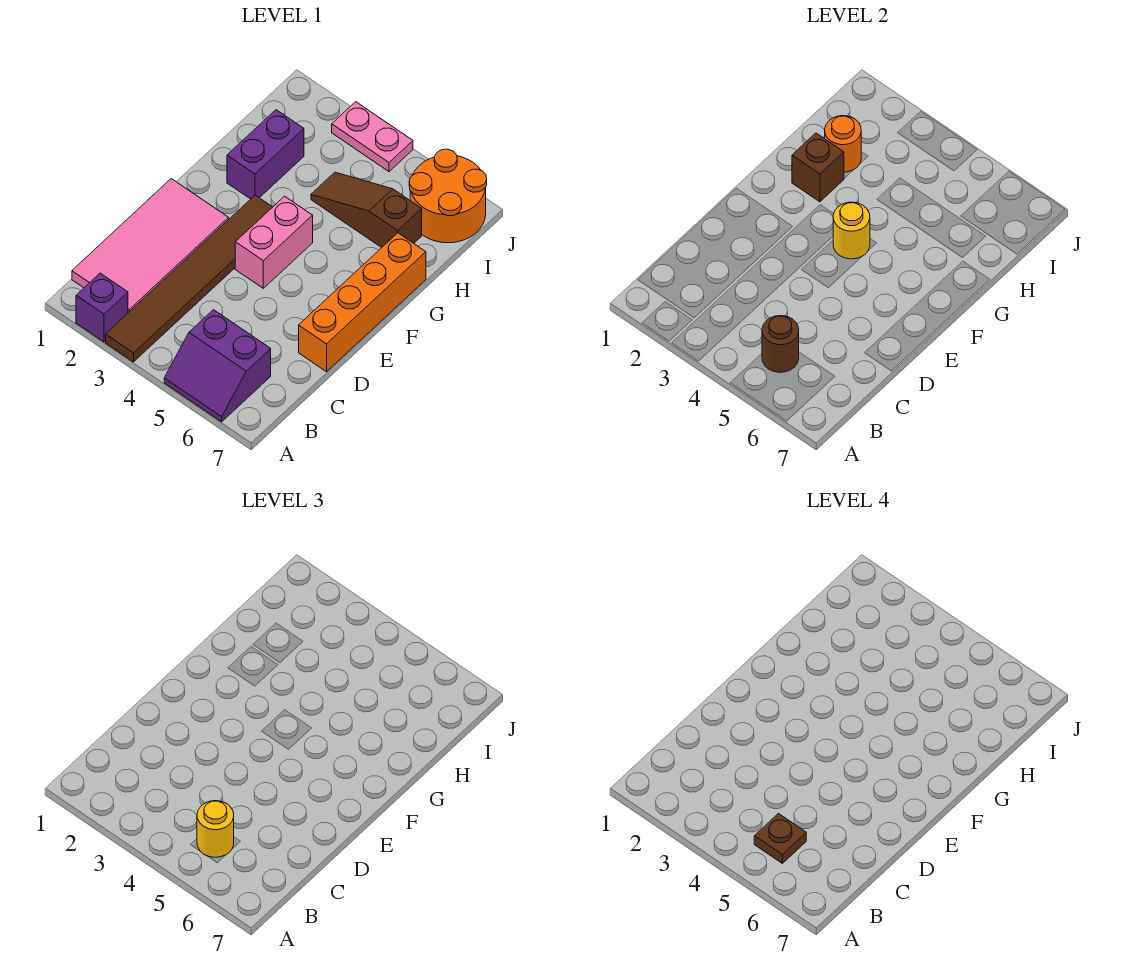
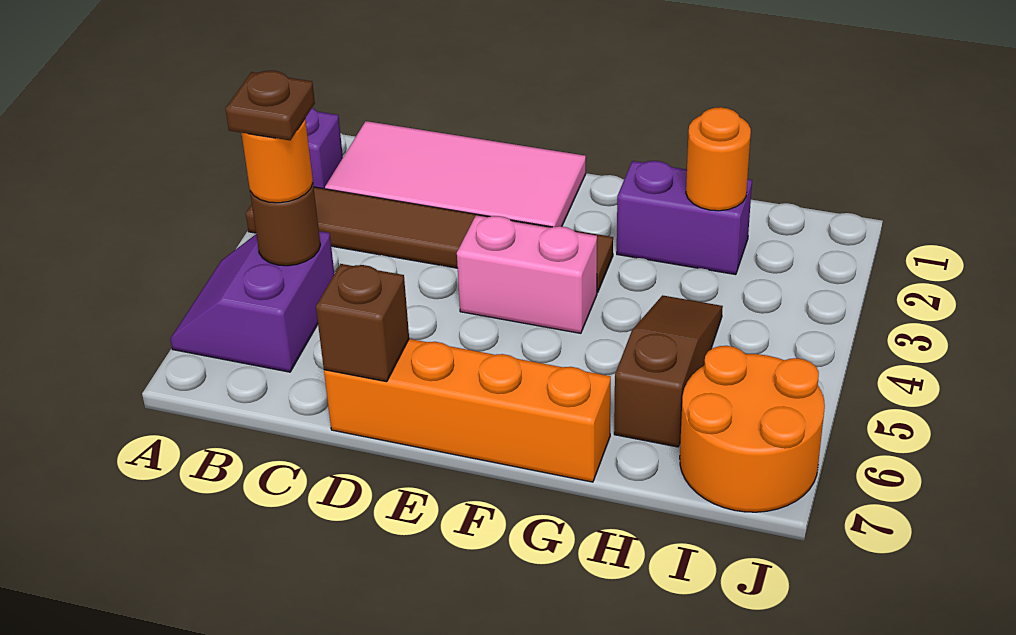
yellow 1x1 round brick [197,801,234,857] -> orange 1x1 round brick [241,119,313,203]
yellow 1x1 round brick [833,202,870,259] -> none
brown 1x1 brick [792,133,844,202] -> brown 1x1 brick moved to [316,264,409,382]
pink 1x2 plate [332,102,413,172] -> none

